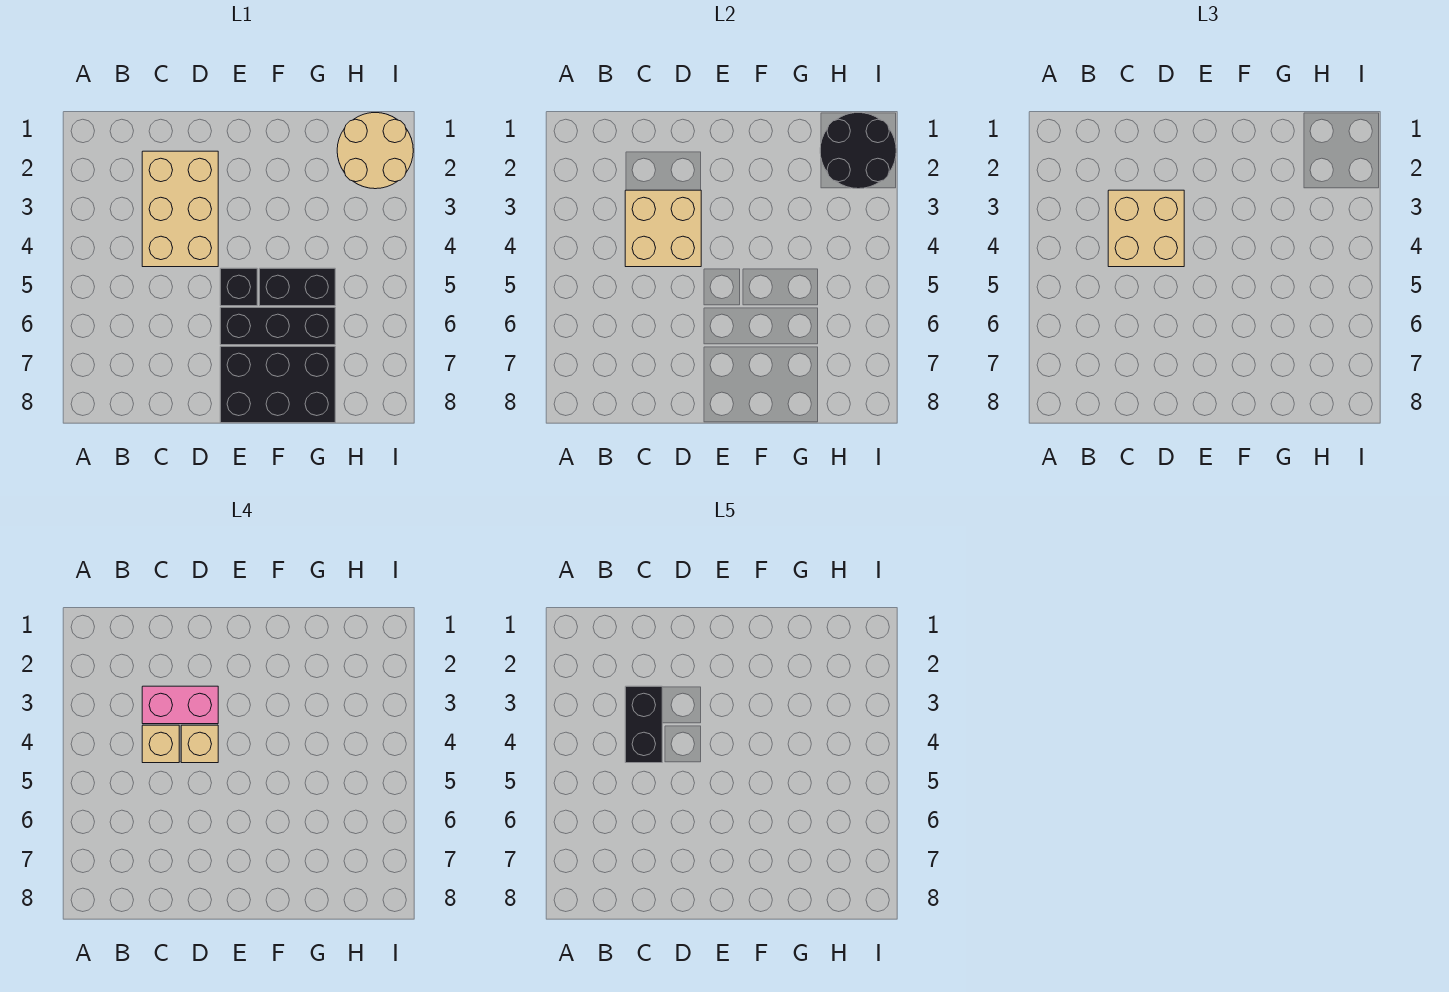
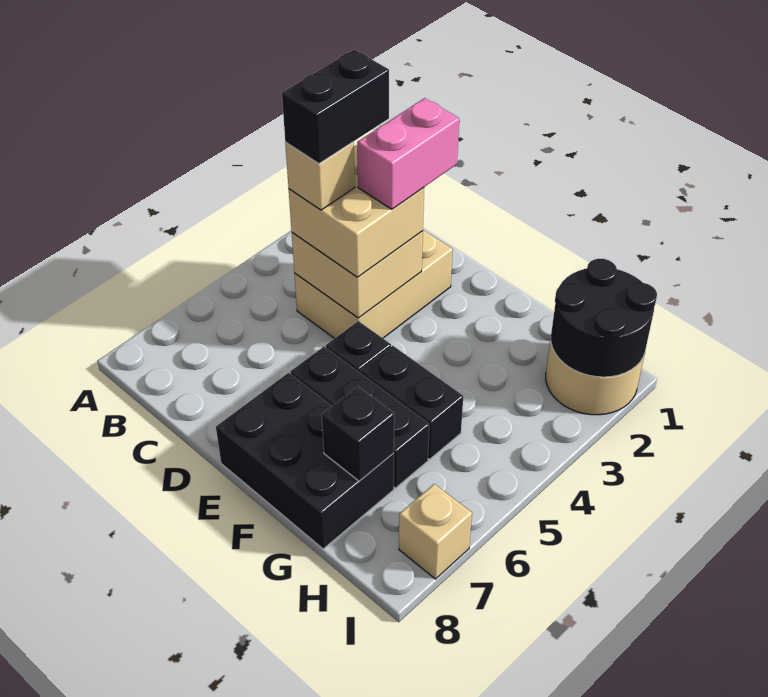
pink 1x2 brick [142,686,218,724] -> pink 1x2 brick turned to [357,98,459,209]
tan 1x1 brick [181,725,218,763] -> tan 1x1 brick moved to [399,484,472,579]
none -> black 1x1 brick [322,386,394,481]

